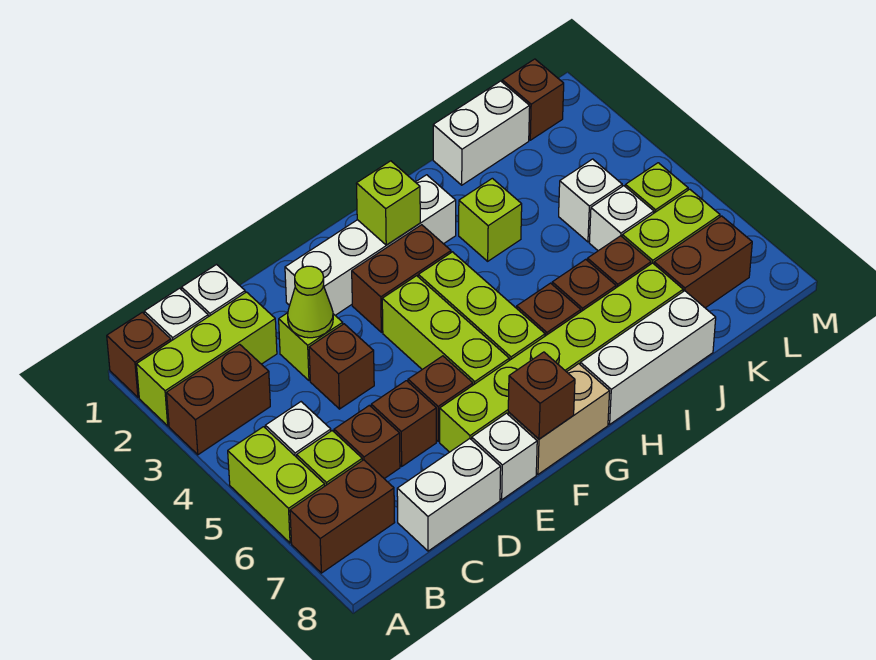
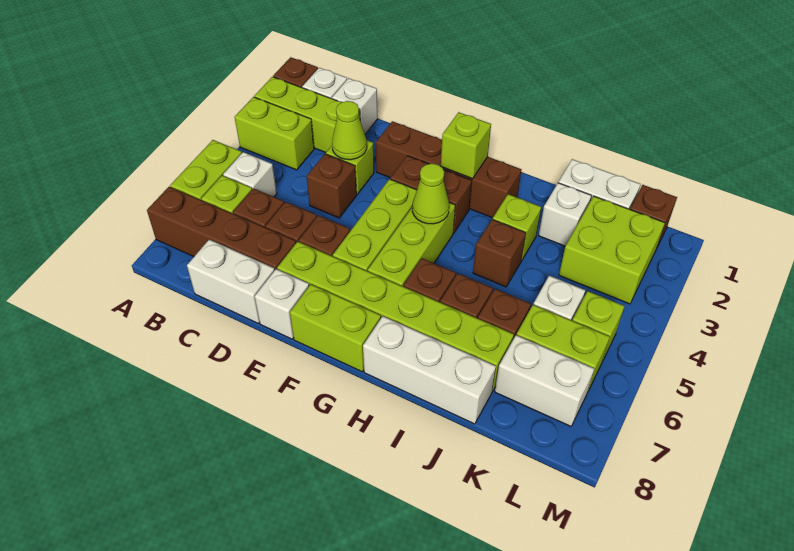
brown 1x2 brick [167,344,270,455] -> lime 1x2 brick [235,97,314,170]
brown 1x2 brick [290,460,395,573] -> brown 1x4 brick [147,187,296,269]
white 1x4 brick [285,175,456,315] -> brown 1x4 brick [376,121,521,218]
tan 1x2 brick [508,364,610,474] -> lime 1x2 brick [290,284,381,372]
brown 1x1 brick [508,352,575,439] -> brown 1x1 brick moved to [473,219,526,287]
none -> lime 1x1 cone [412,163,449,224]
none -> lime 2x2 brick [559,196,665,304]
white 1x1 brick [559,159,622,242] -> white 1x1 brick moved to [539,183,592,246]
brown 1x2 brick [654,216,752,308] -> white 1x2 brick [495,335,594,426]

